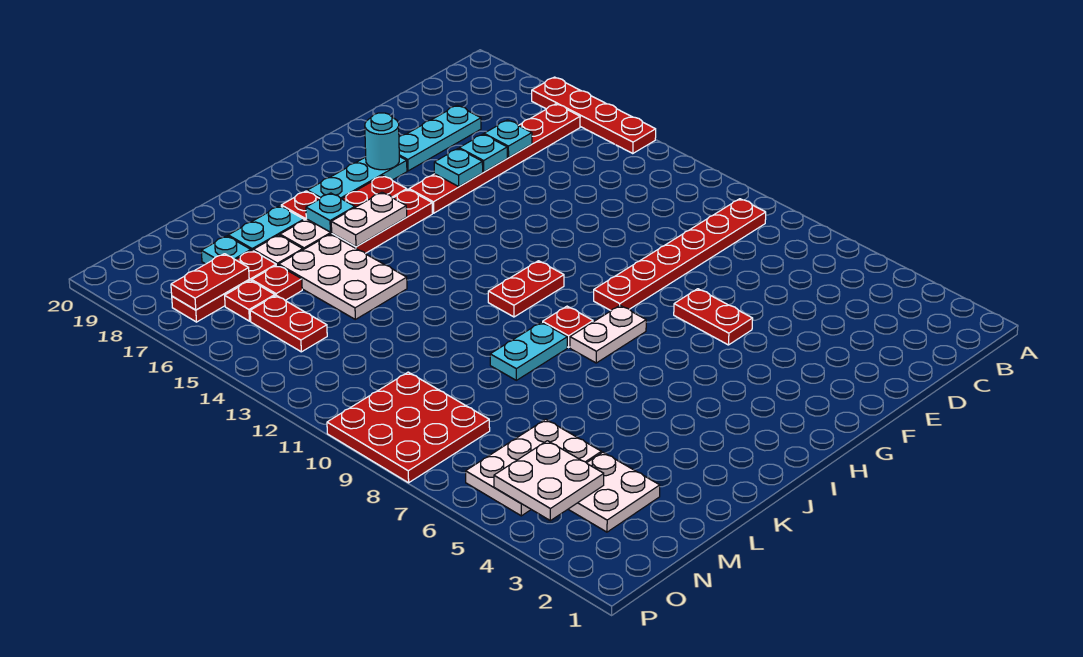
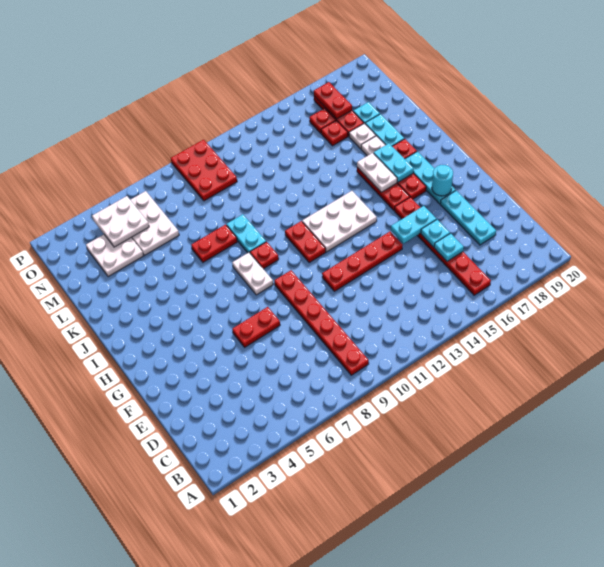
red 1x4 plate [532,77,656,154] -> red 1x4 plate moved to [322,232,402,291]
cyan 1x1 plate [434,149,483,187] -> cyan 1x2 plate [391,206,436,244]
cyan 1x1 plate [306,193,355,232] -> cyan 1x2 plate [374,143,414,182]
white 2x3 plate [279,234,407,319] -> white 2x3 plate moved to [302,191,377,252]
red 3x3 plate [327,372,490,483] -> red 2x3 plate [171,140,237,201]
red 1x2 plate [250,295,327,352] -> red 1x2 plate moved to [191,225,237,262]

